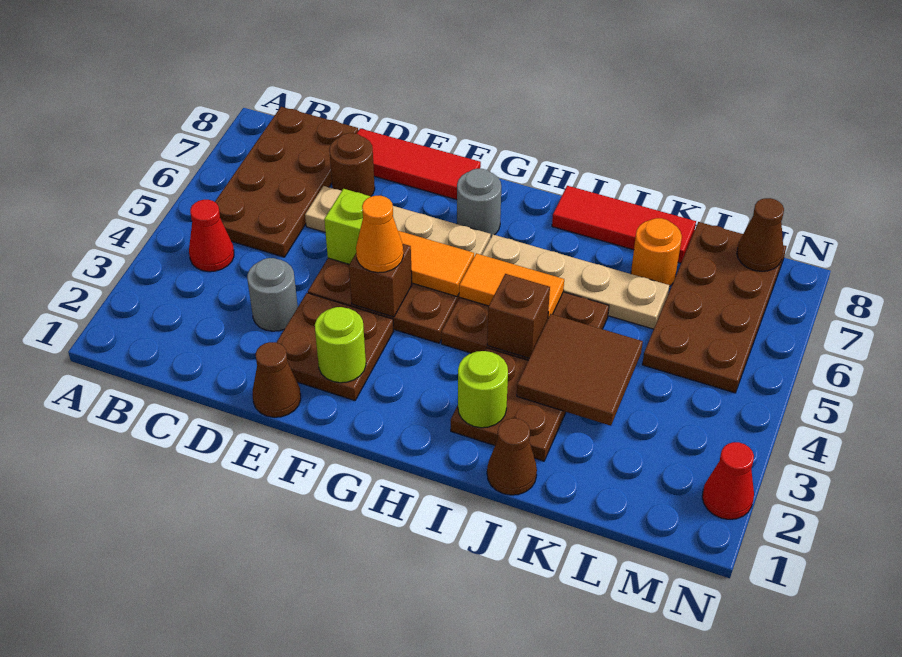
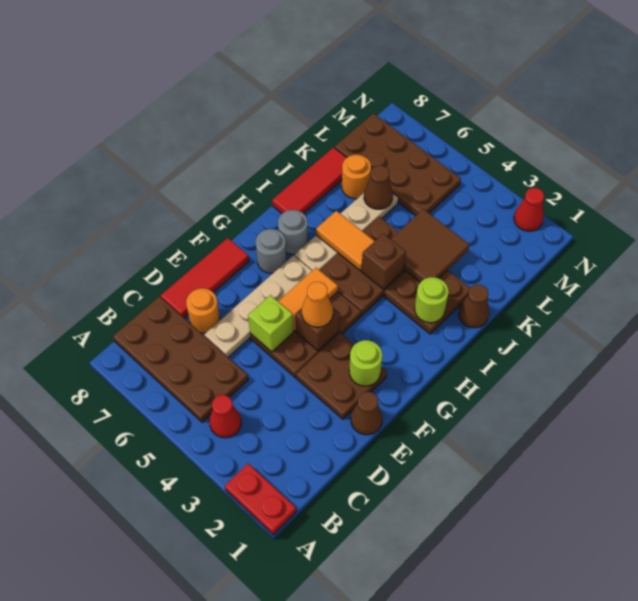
none -> red 1x2 plate [225,464,296,535]
grey 1x1 round brick [247,258,298,331] -> grey 1x1 round brick moved to [278,210,308,254]
brown 1x1 round brick [329,133,375,196] -> orange 1x1 round brick [186,288,220,333]
orange 1x2 tile [459,253,564,318] -> orange 1x2 tile turned to [316,211,374,270]
brown 1x1 cone [737,198,784,271] -> brown 1x1 cone moved to [364,165,393,209]

